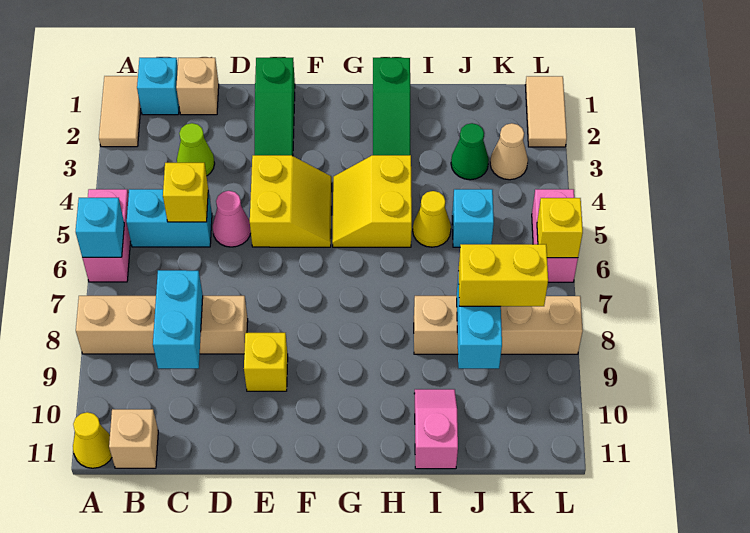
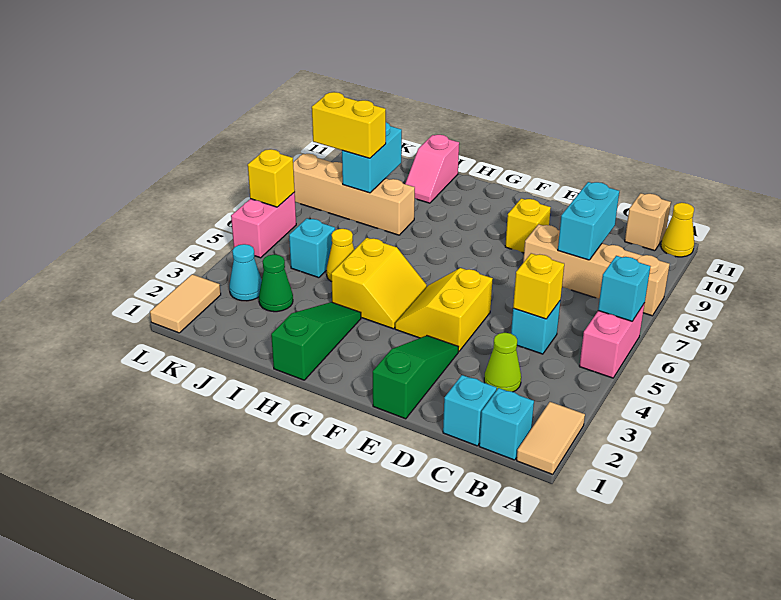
cyan 1x2 brick [127,189,212,247] -> cyan 1x1 brick [511,301,560,354]
tan 1x1 brick [176,58,219,115] -> cyan 1x1 brick [443,375,497,446]
pink 1x1 cone [213,191,251,247] -> none
tan 1x1 cone [490,123,528,180] -> cyan 1x1 cone [229,244,262,301]

